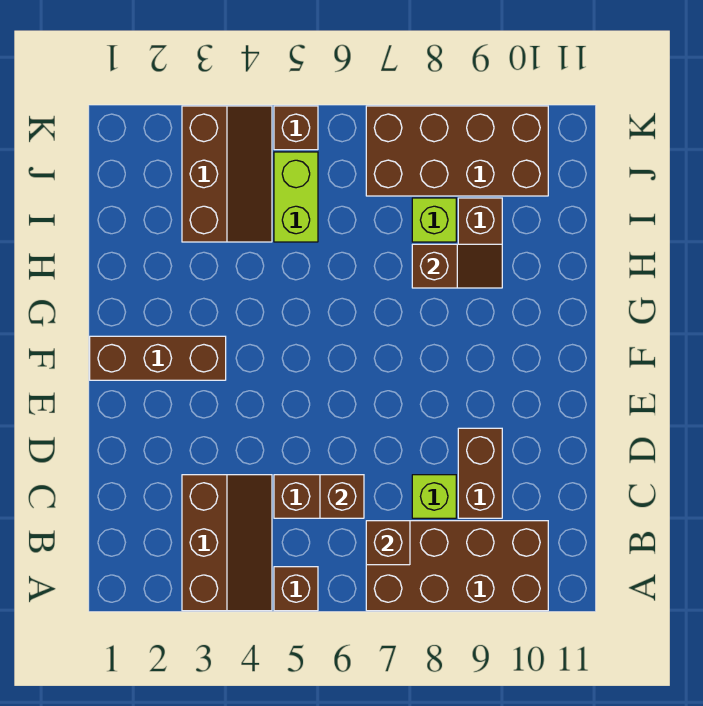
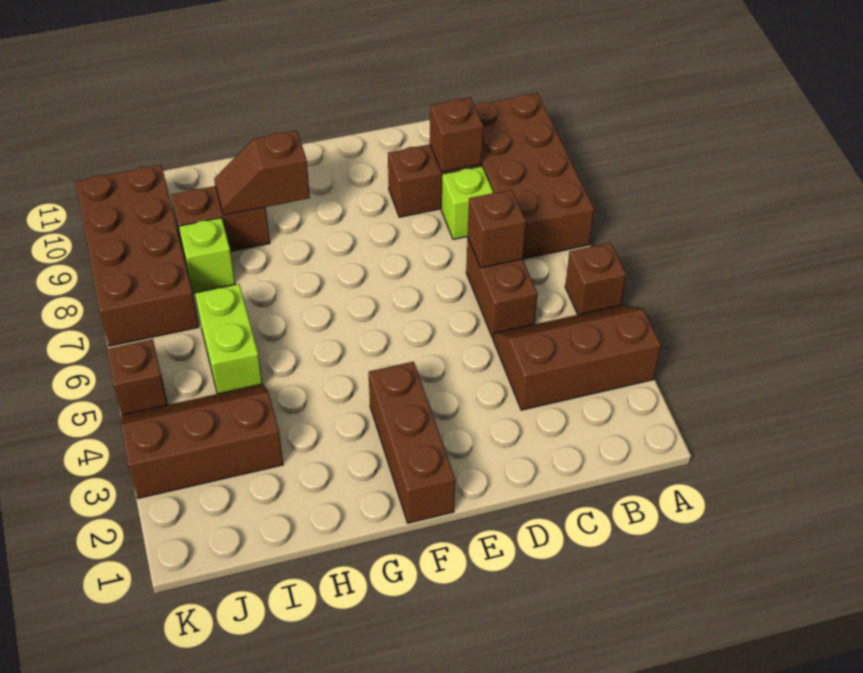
brown 1x1 brick [366,521,410,565] -> brown 1x1 brick moved to [430,98,483,172]
brown 1x2 slope [412,244,502,288] -> brown 1x2 slope turned to [214,130,310,215]
lime 1x2 brick [274,152,318,242] -> lime 1x2 brick turned to [195,284,262,394]

